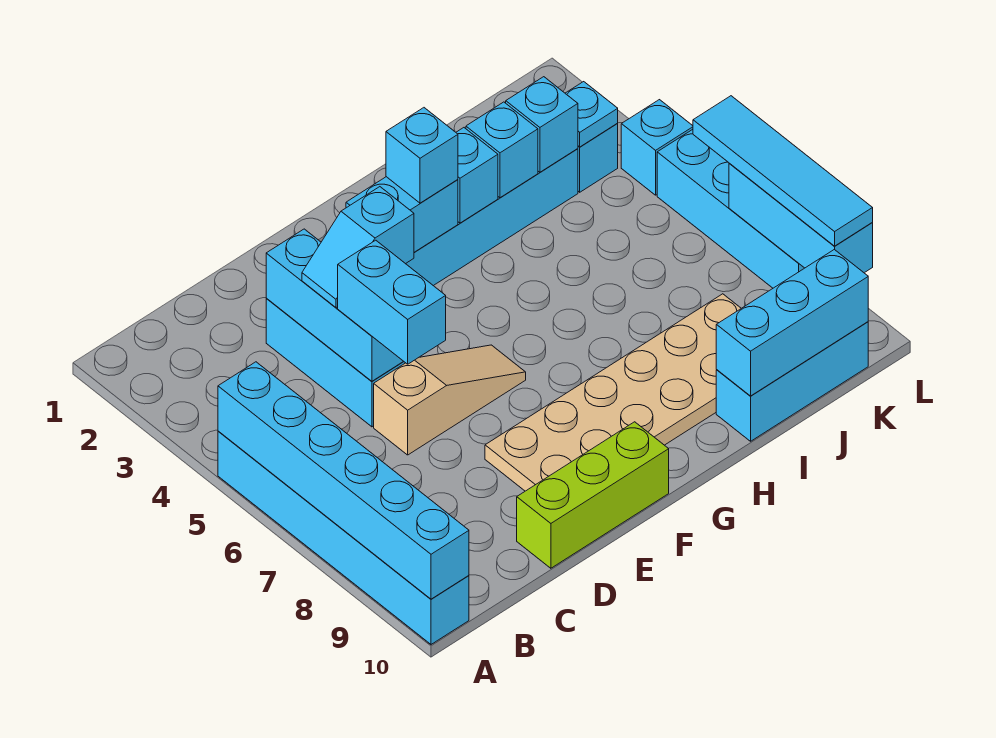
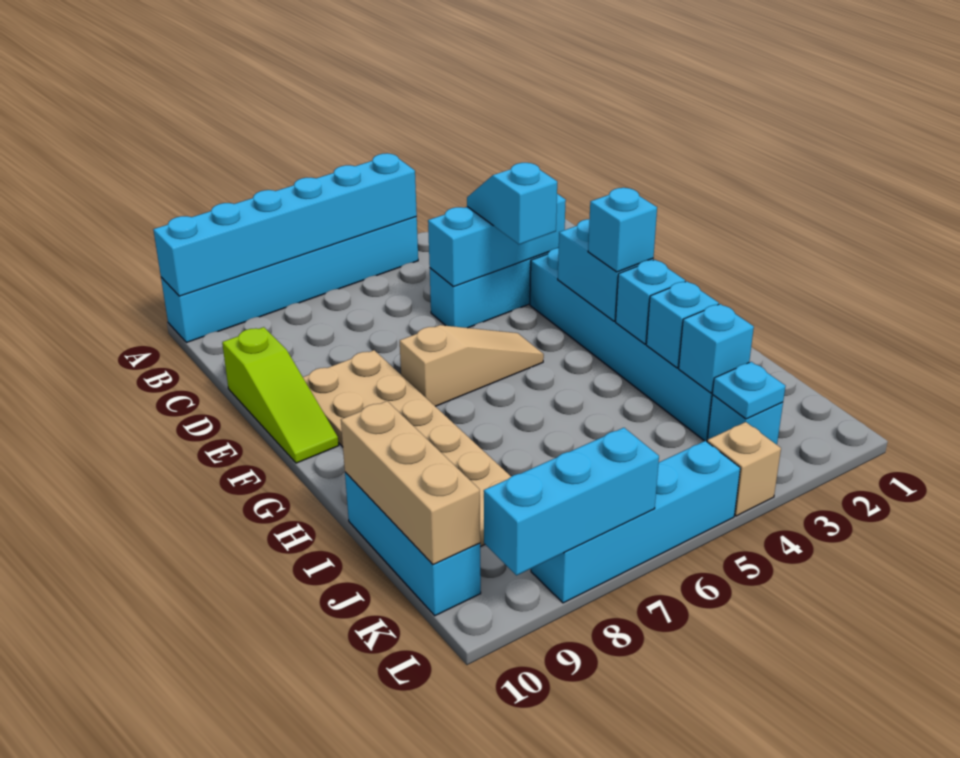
cyan 1x2 brick [338,240,446,364] -> none
tan 1x3 slope [374,345,526,455] -> tan 1x3 slope turned to [400,325,544,406]
lime 1x3 brick [517,422,669,568] -> lime 1x3 slope [222,327,339,463]
cyan 1x3 brick [716,250,868,396] -> tan 1x3 brick [341,401,480,565]
cyan 1x1 brick [621,100,693,195] -> tan 1x1 brick [707,422,781,516]
cyan 1x4 tile [693,96,873,246] -> none

